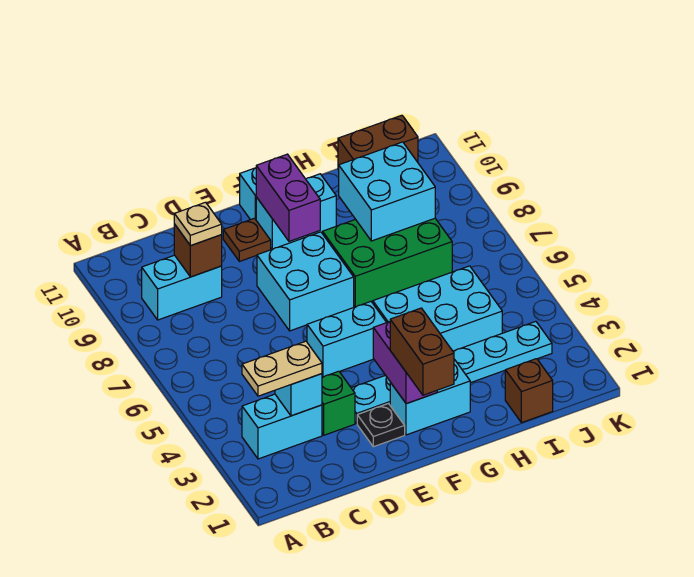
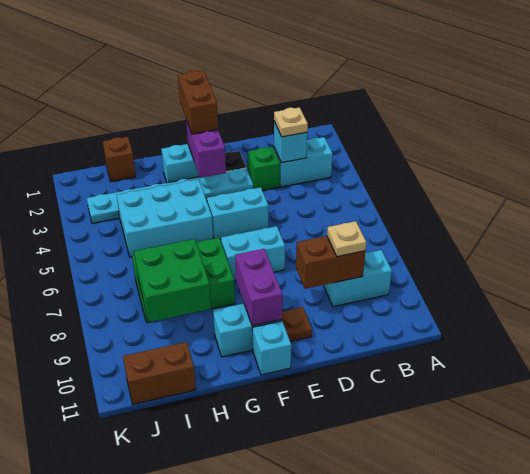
tan 1x2 plate [242,341,322,396] -> tan 1x1 plate [274,107,308,137]
brown 1x1 brick [174,224,222,277] -> brown 1x2 brick [296,236,365,289]
cyan 2x2 brick [257,232,354,331] -> cyan 1x2 brick [221,226,285,280]
cyan 2x2 brick [339,142,435,241] -> green 2x2 brick [134,239,211,322]

